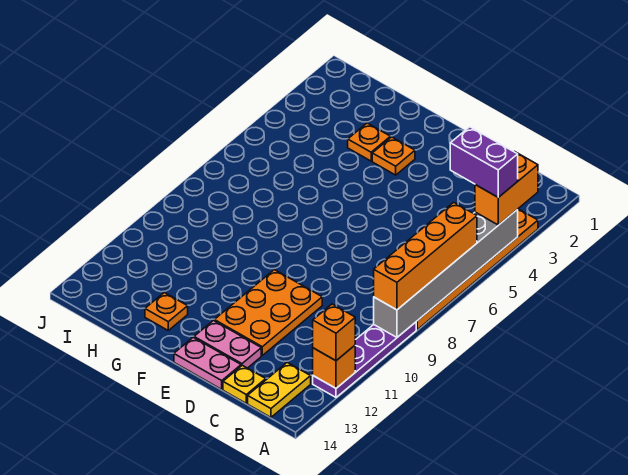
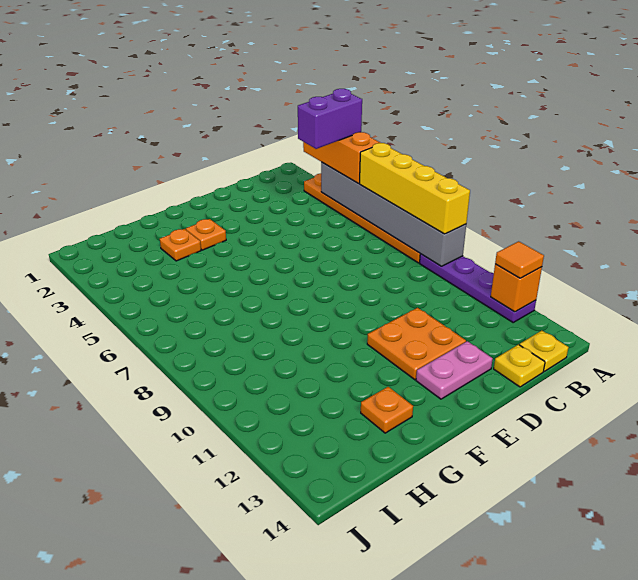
orange 1x2 brick [475,152,538,225] -> orange 1x3 brick [303,132,380,183]
orange 1x4 brick [374,202,477,310] -> yellow 1x4 brick [360,143,470,234]
orange 1x1 brick [313,304,355,361] -> orange 1x1 tile [495,241,544,278]
yellow 1x2 plate [248,362,311,417] -> yellow 1x1 plate [519,331,569,371]
orange 2x3 plate [214,270,322,355] -> orange 2x2 plate [367,308,466,380]
pink 1x2 plate [174,337,241,389] -> none

